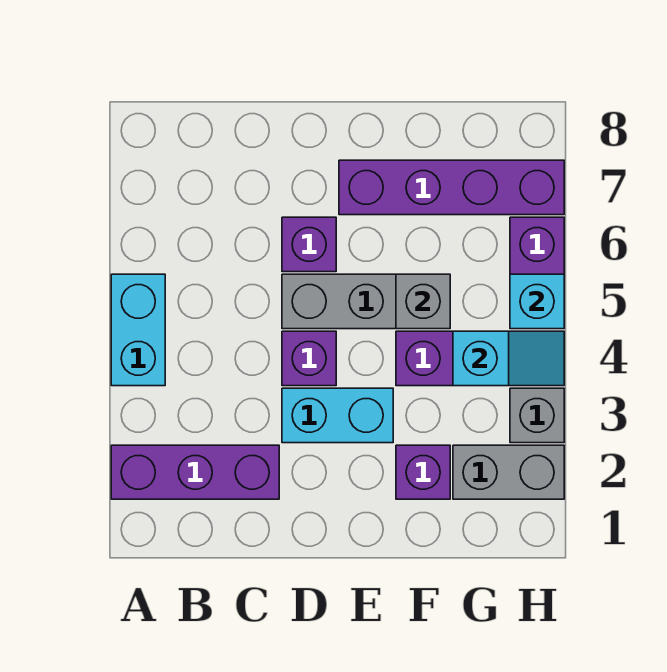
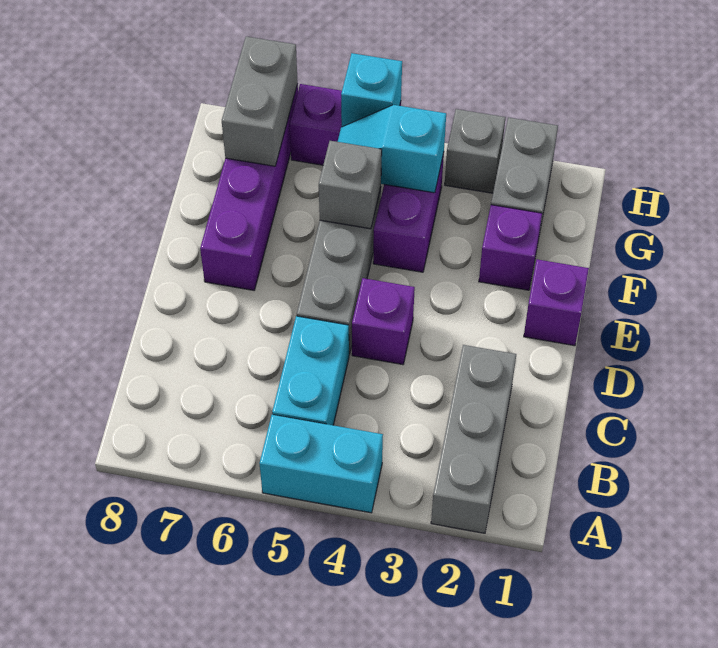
purple 1x3 brick [111,445,279,499] -> grey 1x3 brick [431,345,516,533]
cyan 1x2 brick [282,388,393,443] -> cyan 1x2 brick moved to [272,316,349,425]
purple 1x1 brick [282,217,336,272] -> purple 1x1 brick moved to [524,259,589,346]
cyan 1x2 slope [453,331,564,386] -> cyan 1x2 slope turned to [338,105,446,193]
none -> grey 1x2 brick [222,36,298,166]

